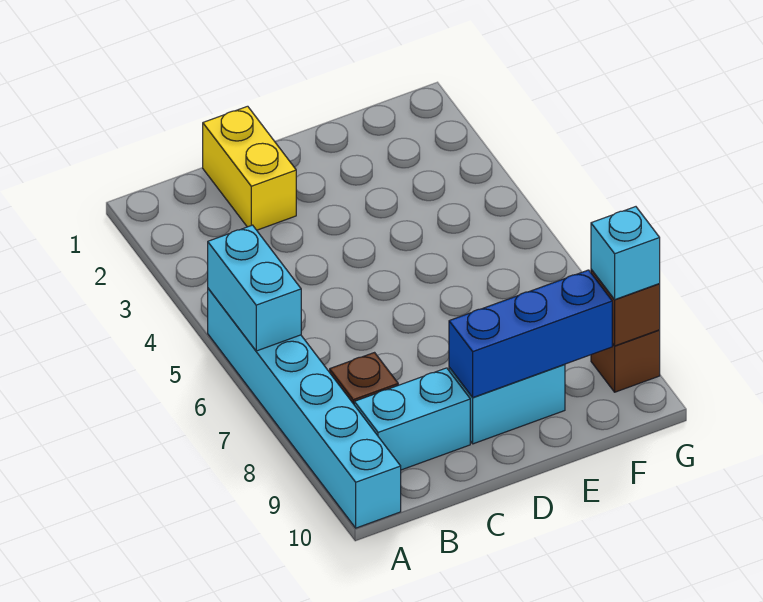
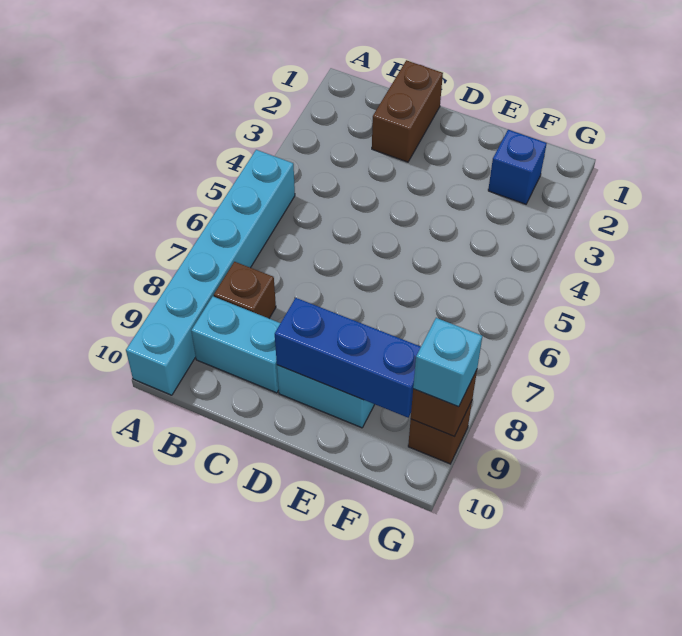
cyan 1x2 brick [208,225,301,351] -> none
yellow 1x2 brick [203,106,296,230] -> brown 1x2 brick [372,60,443,162]
none -> blue 1x1 brick [488,130,547,204]

